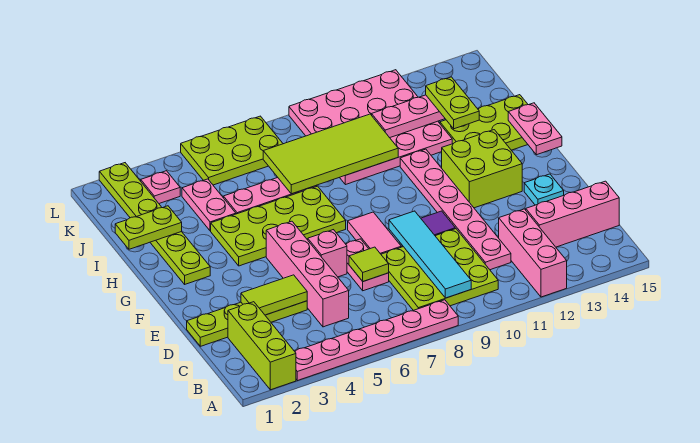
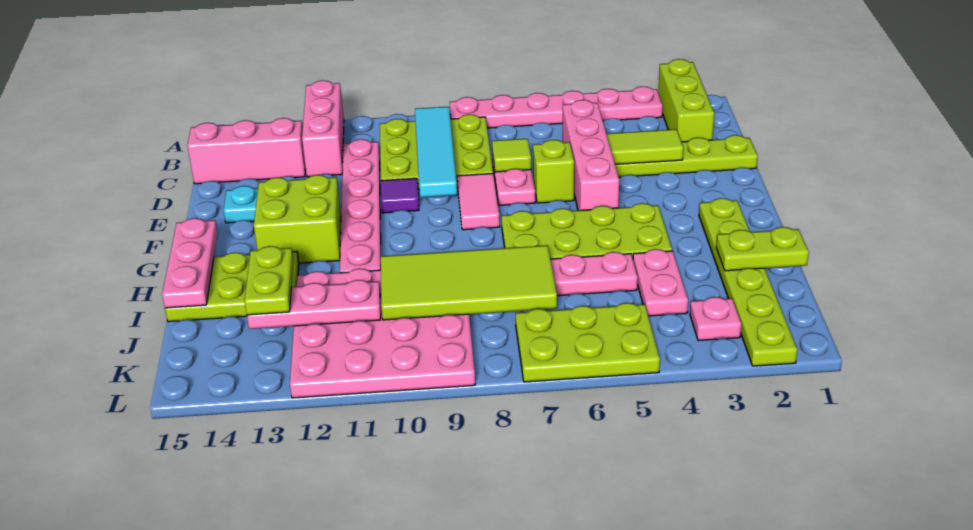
pink 1x1 brick [308,230,347,277] -> lime 1x1 brick [533,140,574,203]
pink 1x2 plate [508,103,562,155] -> pink 1x3 plate [162,218,218,308]

